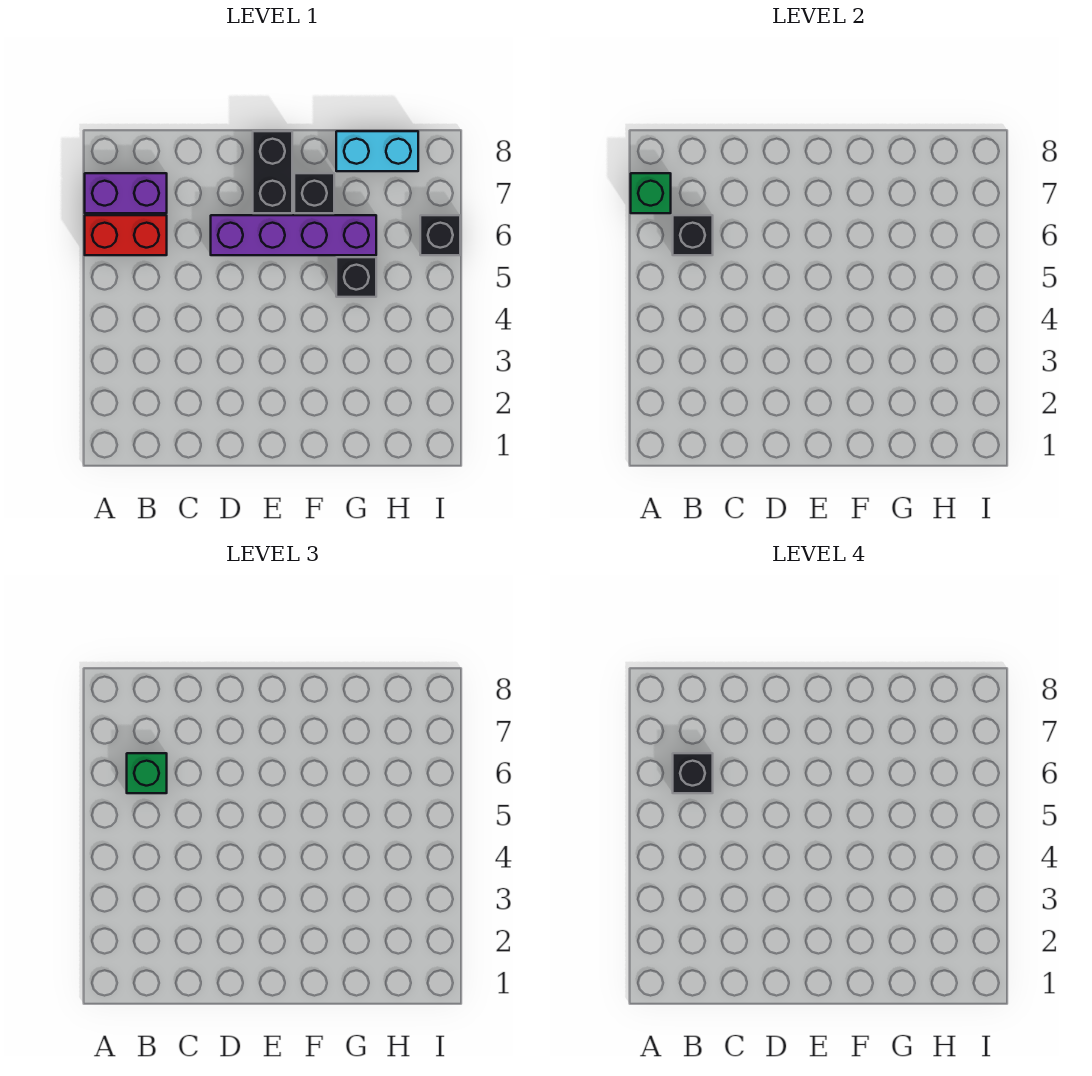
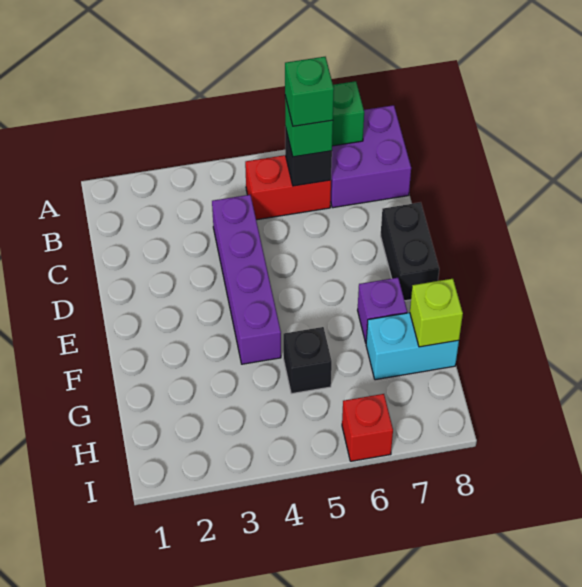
red 1x2 brick [85,215,167,255] -> red 1x2 brick turned to [245,155,331,220]
purple 1x2 brick [85,173,167,213] -> purple 2x2 brick [331,105,411,208]
black 1x1 brick [673,753,713,793] -> green 1x1 brick [285,57,334,126]
purple 1x4 brick [211,215,376,255] -> purple 1x4 brick moved to [212,195,281,364]
black 1x2 brick [253,131,292,213] -> black 1x2 brick turned to [381,202,439,301]
black 1x1 brick [294,173,334,213] -> purple 1x1 brick [358,278,407,343]
cyan 1x2 brick [336,131,418,171] -> cyan 1x2 brick turned to [366,313,459,380]
none -> lime 1x1 brick [410,279,463,347]
black 1x1 brick [420,215,460,255] -> red 1x1 brick [342,394,393,461]

